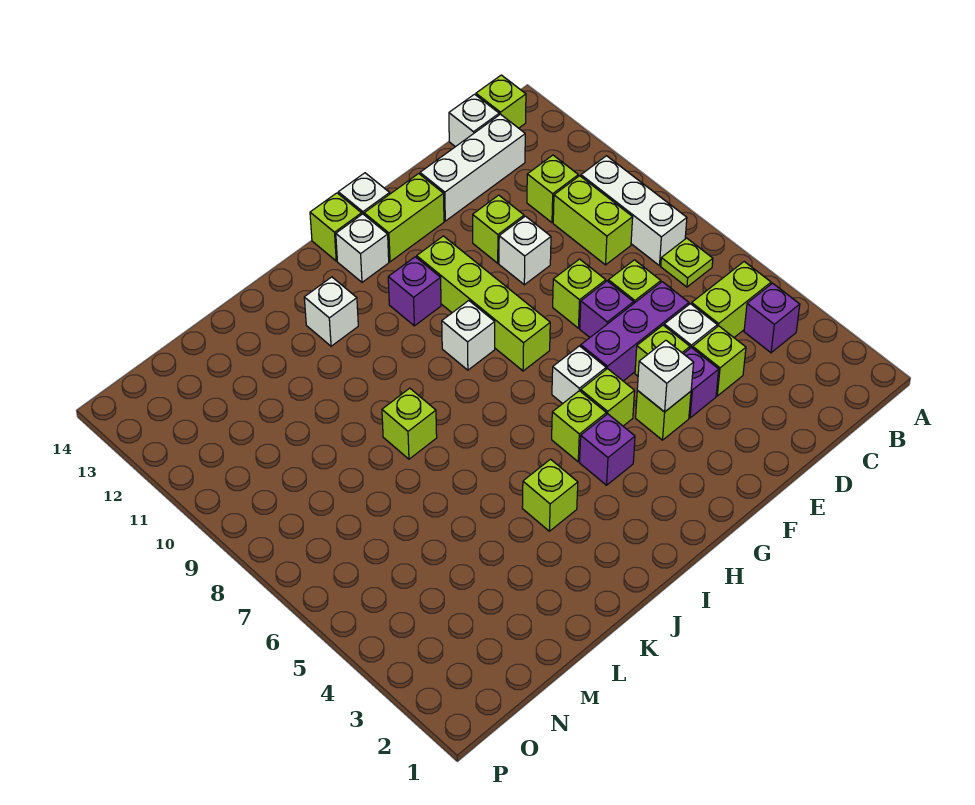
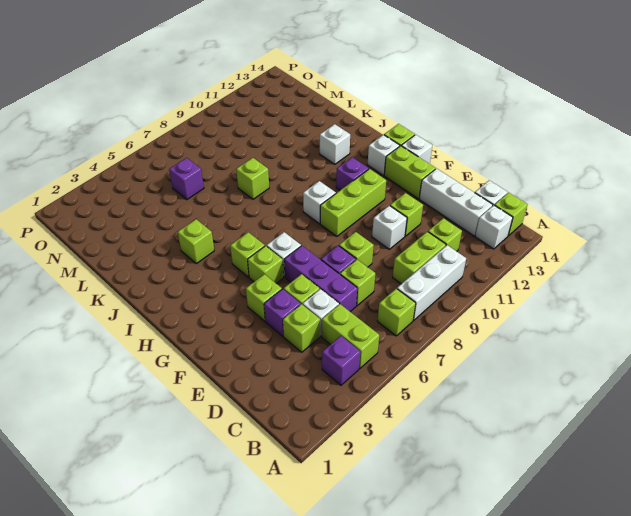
lime 1x1 plate [661,238,713,287] -> lime 1x1 brick [377,288,416,336]
white 1x1 brick [637,340,694,412] -> white 1x1 brick moved to [475,205,513,249]
lime 1x4 brick [417,236,550,371] -> lime 1x3 brick [320,169,386,236]
purple 1x1 brick [580,414,635,485] -> purple 1x1 brick moved to [169,158,204,200]

